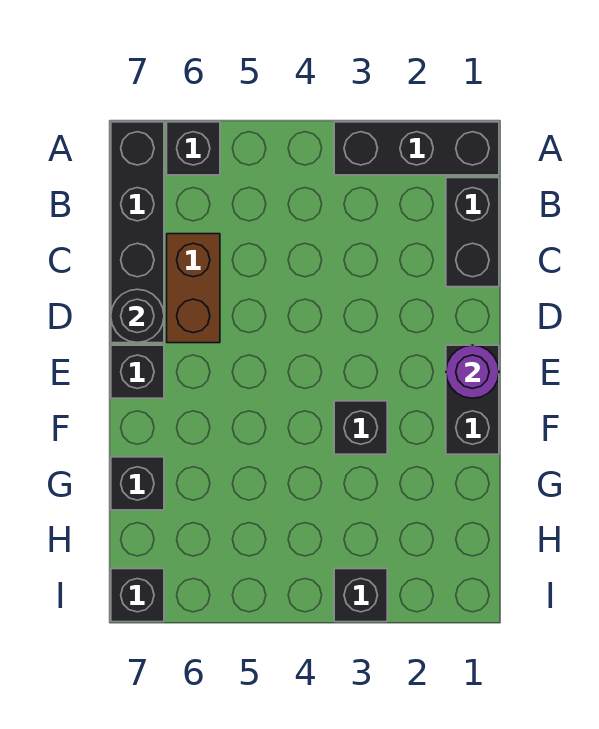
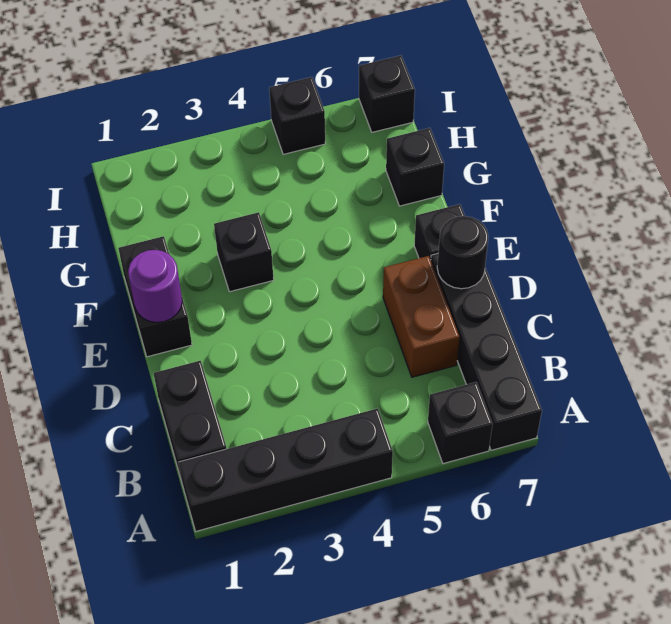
black 1x3 brick [334,122,499,175] -> black 1x4 brick [178,408,393,531]
black 1x1 brick [334,569,387,622] -> black 1x1 brick moved to [269,77,325,154]

